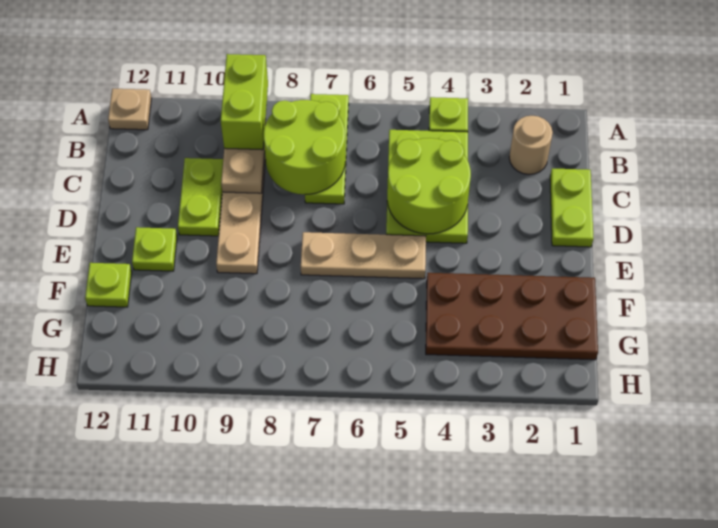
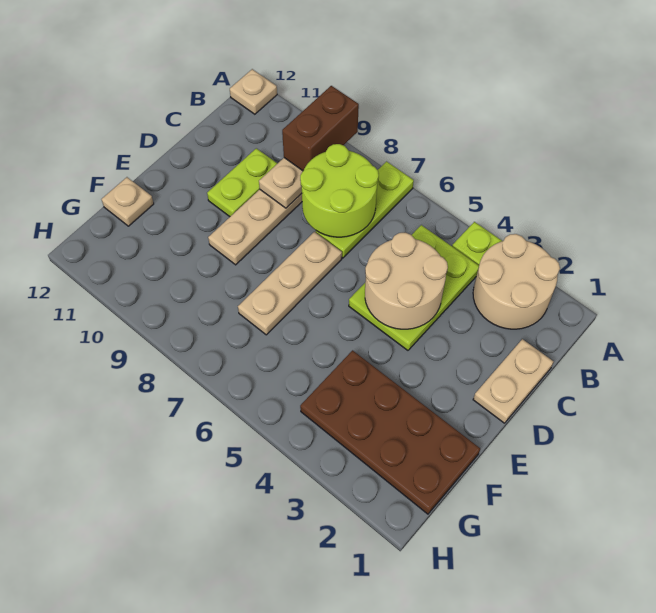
lime 1x2 brick [221,54,268,150] -> brown 1x2 brick [282,86,359,171]
tan 1x1 round brick [509,116,553,175] -> tan 2x2 round brick [473,234,560,329]
lime 1x2 plate [550,168,594,247] -> tan 1x2 plate [473,339,554,423]
lime 2x2 round brick [387,138,471,234] -> tan 2x2 round brick [365,233,448,329]
tan 1x3 plate [301,232,426,279] -> tan 1x3 plate turned to [238,232,342,335]
lime 1x1 plate [132,227,177,271] -> none
lime 1x1 plate [85,263,132,307] -> tan 1x1 plate [102,177,154,226]

